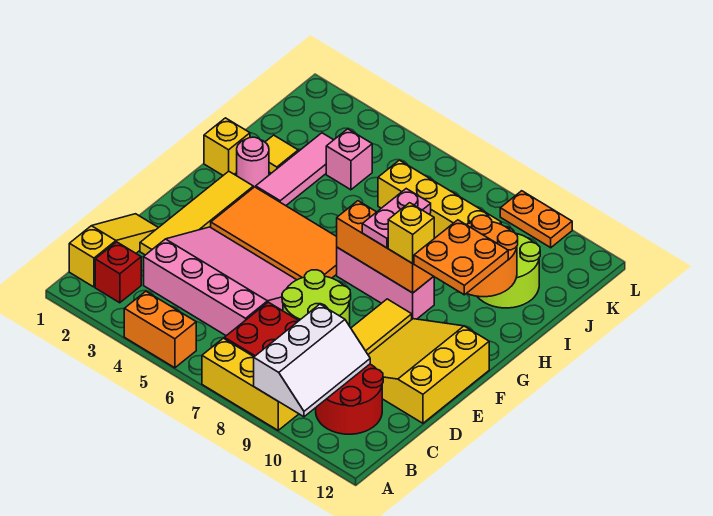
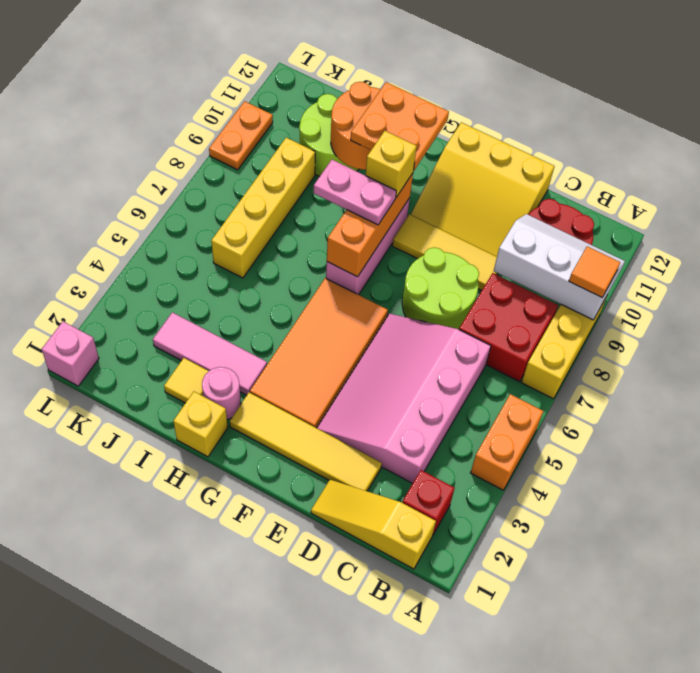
none -> orange 1x1 tile [569,246,620,297]
pink 1x1 brick [326,129,372,190] -> pink 1x1 brick moved to [42,322,99,386]

